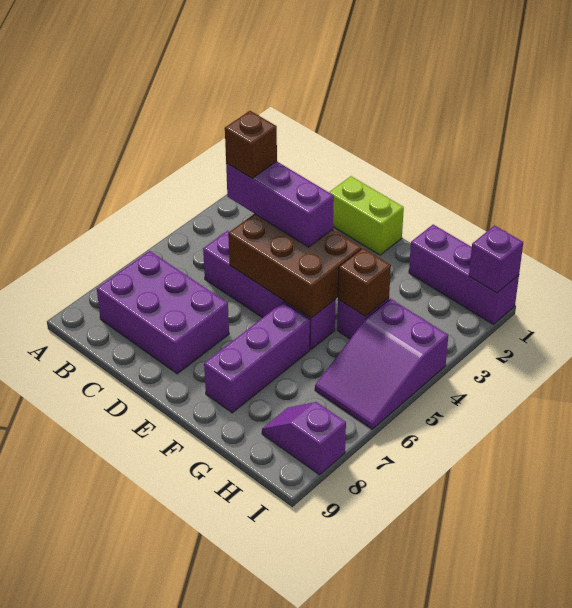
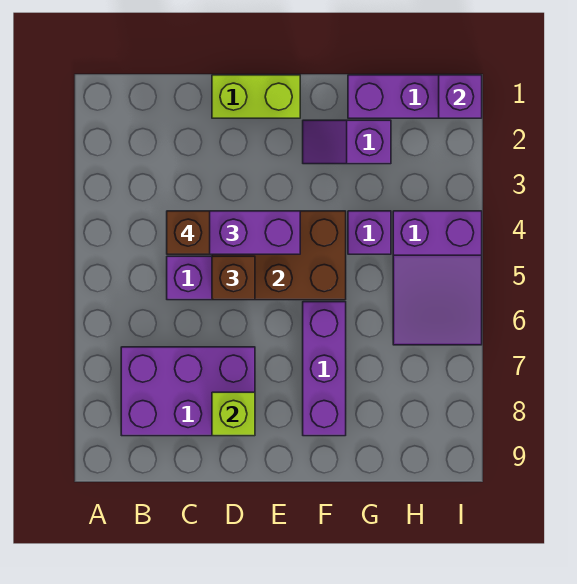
none -> lime 1x1 brick [212,392,255,436]
brown 1x1 brick [338,248,391,317] -> brown 1x1 brick moved to [212,256,255,300]
purple 1x2 slope [262,402,346,475] -> purple 1x2 slope moved to [303,120,391,164]

